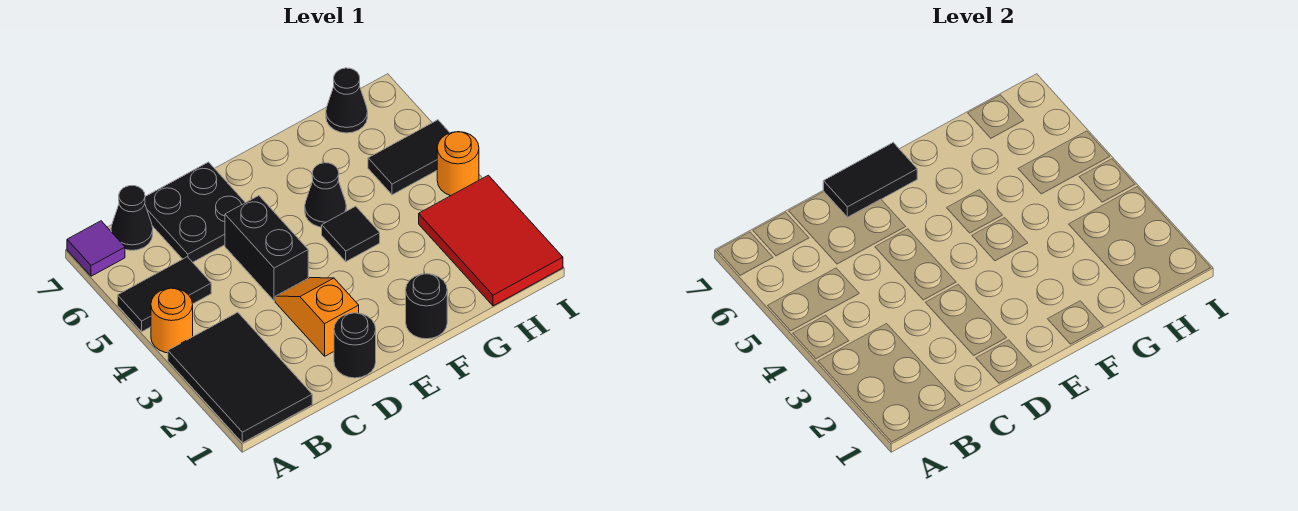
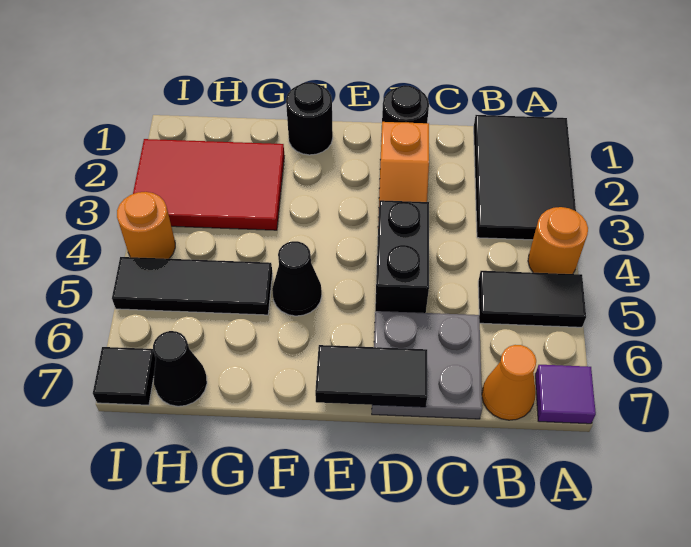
black 1x1 cone [111,186,153,250] -> orange 1x1 cone [482,345,536,420]
black 2x2 plate [145,162,245,262] -> grey 2x2 plate [372,311,482,419]
black 1x1 tile [322,206,380,262] -> black 1x1 tile moved to [93,347,156,405]
red 2x3 tile [419,175,563,306] -> red 2x3 tile turned to [133,139,284,230]
black 1x2 tile [368,120,450,195] -> black 1x3 tile [112,257,273,315]

